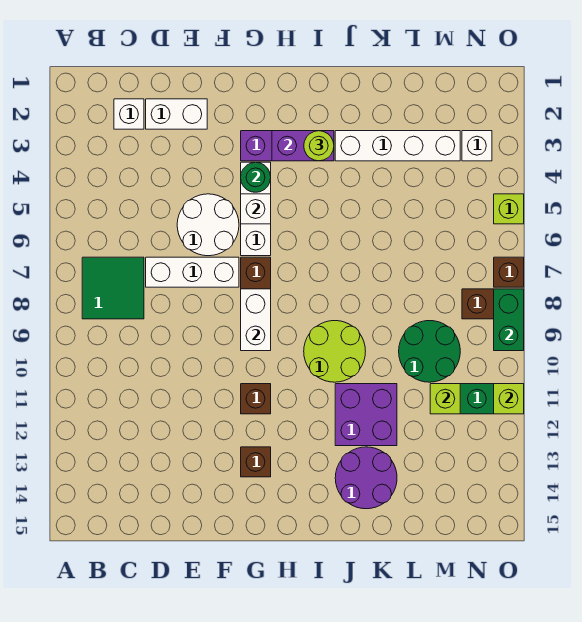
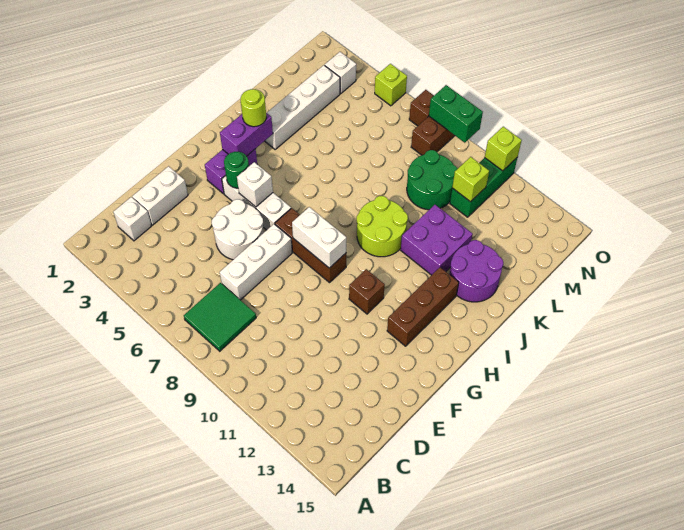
brown 1x1 brick [241,447,271,477] -> brown 1x3 brick [387,268,459,346]

